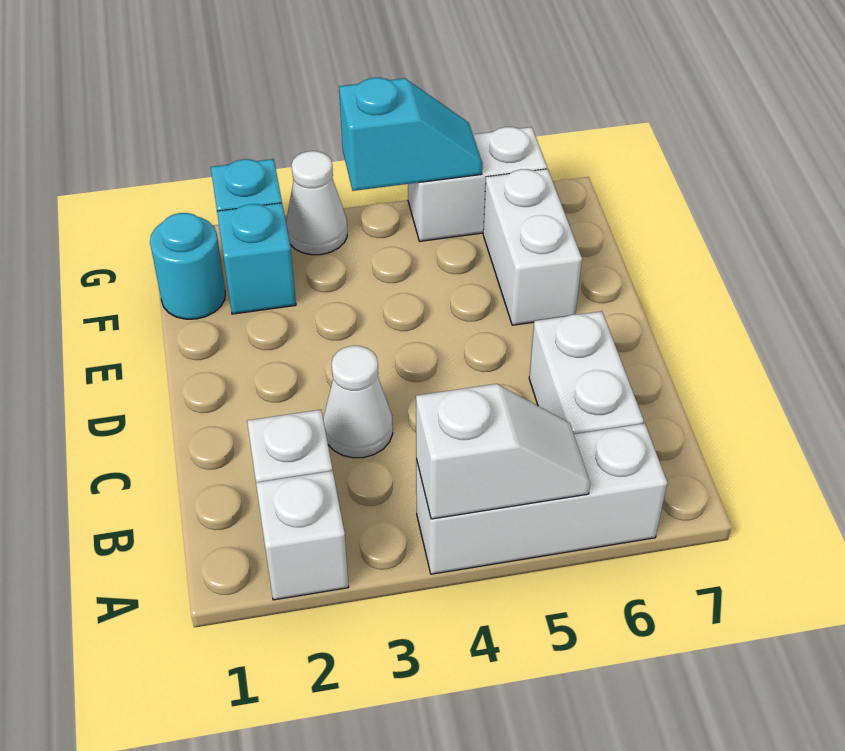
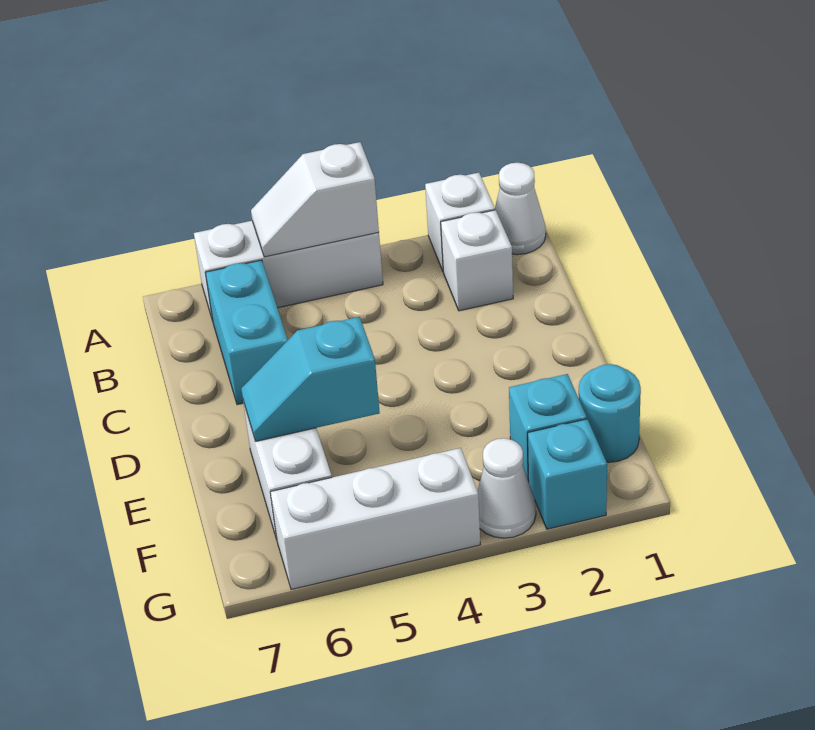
white 1x2 brick [529,311,644,434] -> cyan 1x2 brick [205,260,288,405]
white 1x1 cone [323,346,393,458] -> white 1x1 cone moved to [495,163,546,255]
cyan 1x2 slope [339,78,482,191] -> cyan 1x2 slope moved to [241,317,380,442]
white 1x2 brick [408,127,547,241] -> white 1x3 brick [270,448,480,590]

